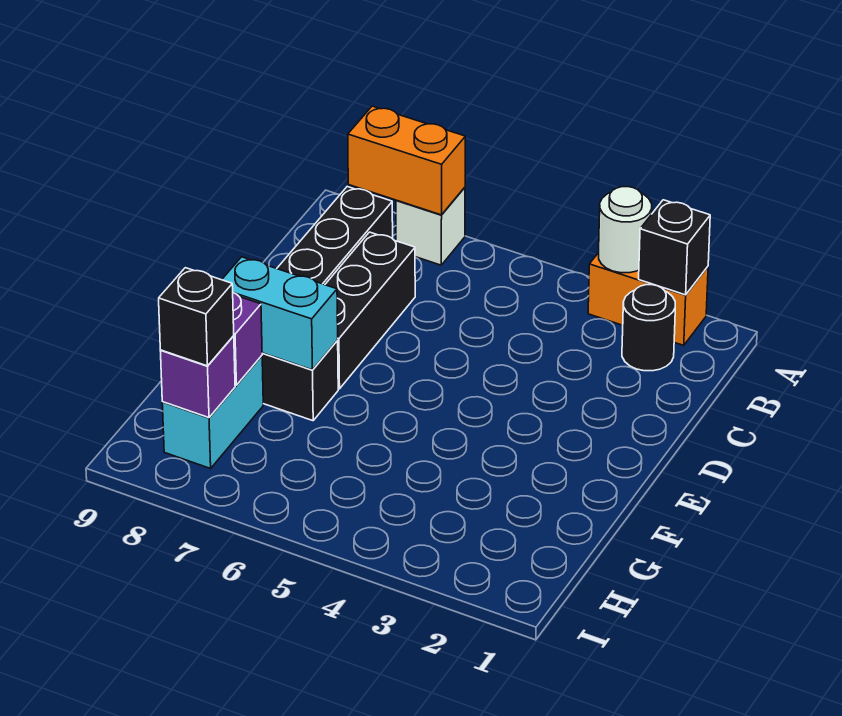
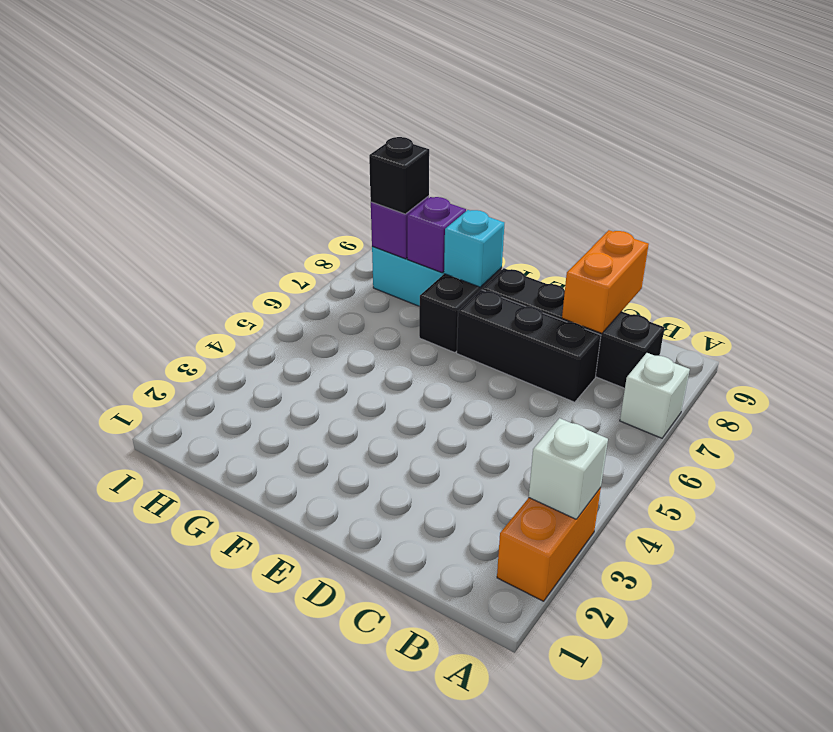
black 1x1 brick [639,200,710,295] -> none
white 1x1 round brick [599,187,652,273] -> white 1x1 brick [529,418,608,519]
orange 1x2 brick [348,106,465,215] -> orange 1x2 brick moved to [562,230,649,333]
black 1x1 round brick [622,285,675,371] -> none
cyan 1x2 brick [222,257,338,370] -> cyan 1x1 brick [444,210,504,287]

